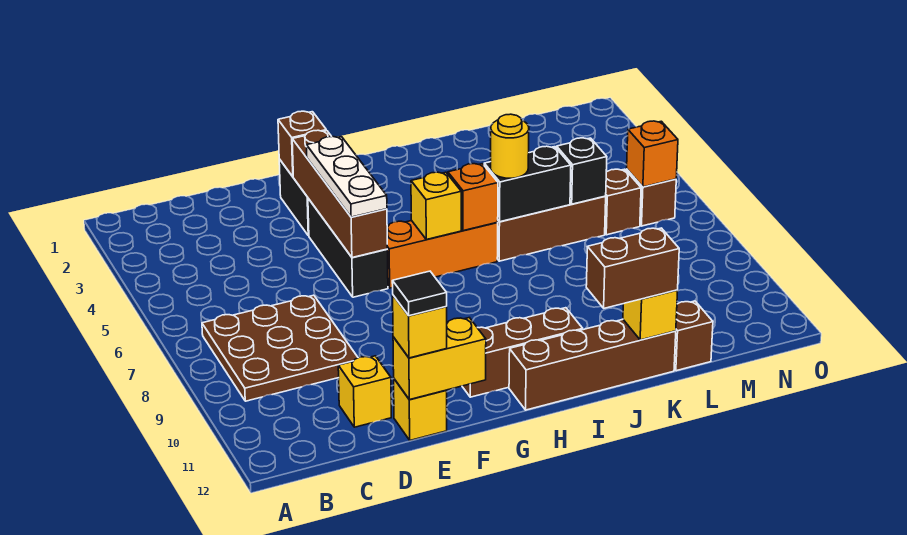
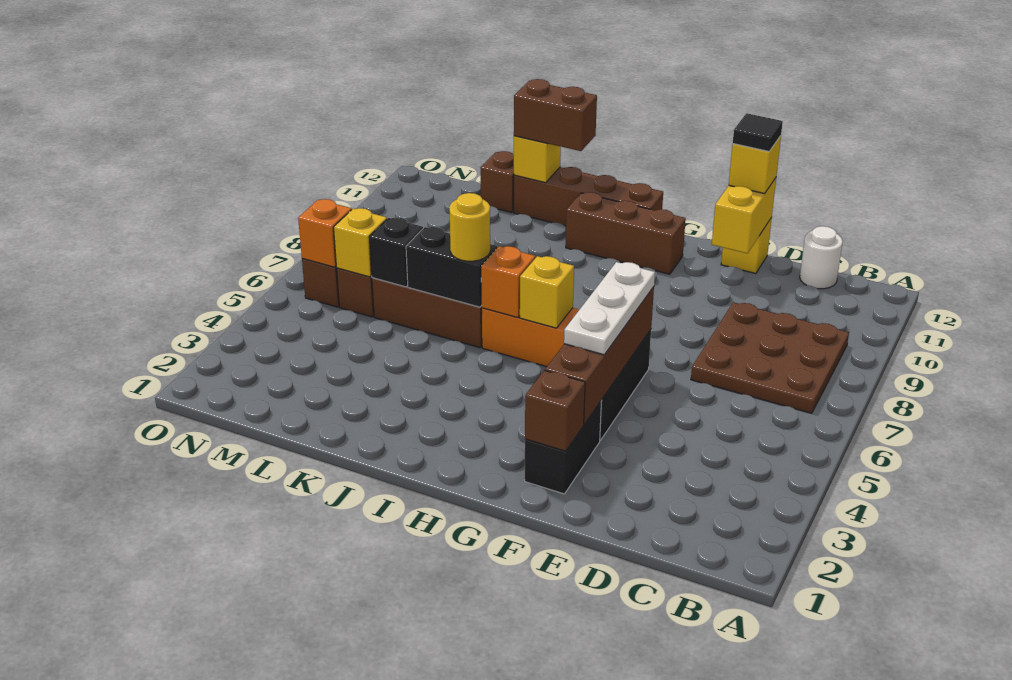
none -> white 1x1 round brick [800,226,843,289]
yellow 1x1 brick [338,356,391,427] -> yellow 1x1 brick moved to [334,208,387,277]
yellow 1x2 brick [393,318,486,400] -> yellow 1x2 brick turned to [712,178,776,253]

